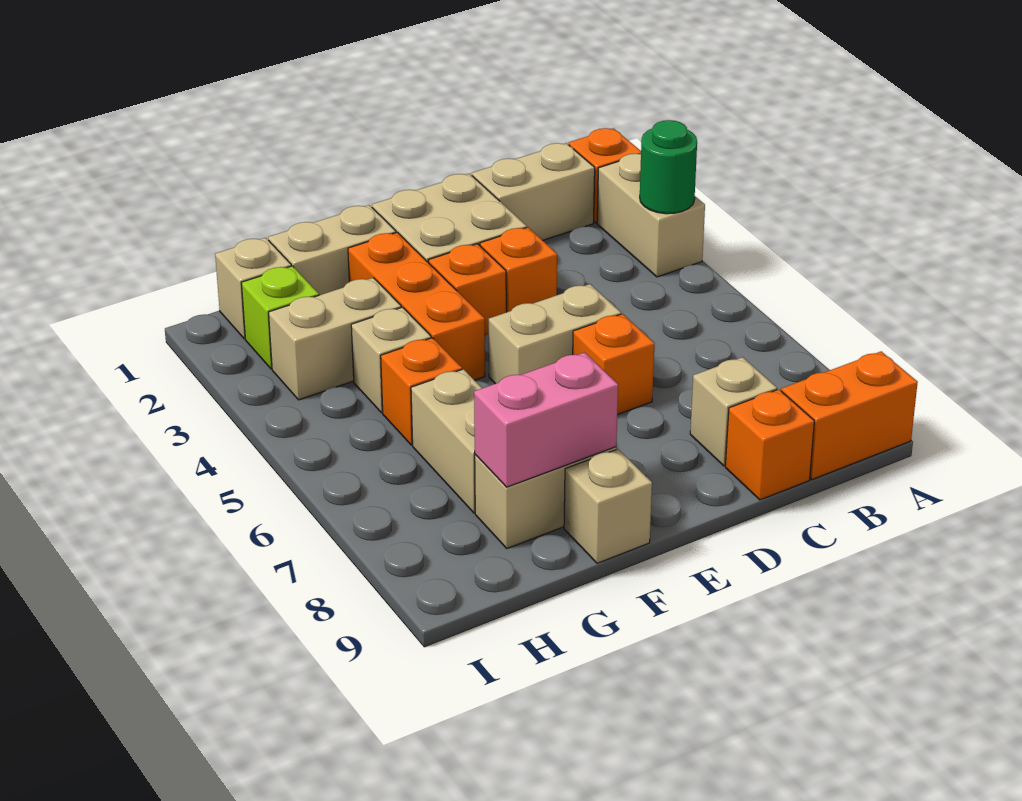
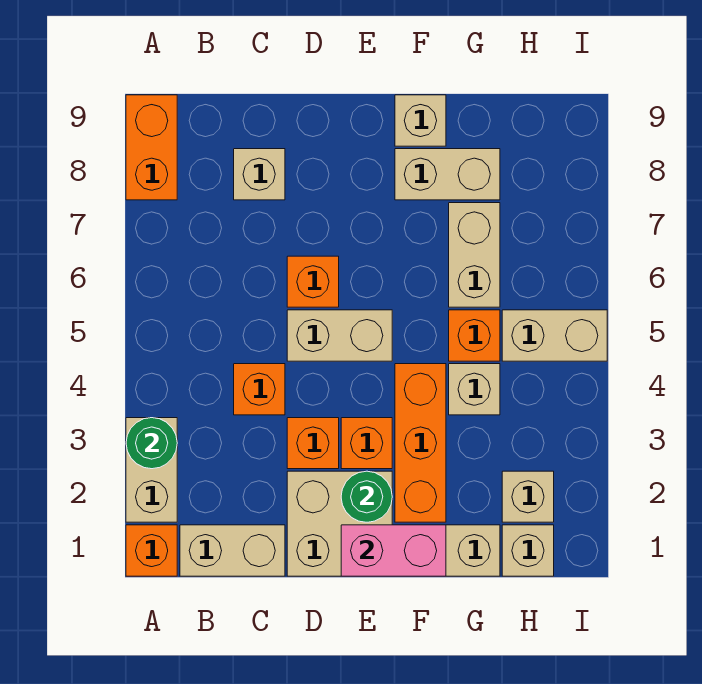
orange 1x2 brick [781,351,918,480] -> orange 1x2 brick turned to [126,95,177,200]
orange 1x1 brick [725,389,814,500] -> orange 1x1 brick moved to [234,364,285,415]
none -> green 1x1 round brick [341,471,392,522]
pink 1x2 brick [474,352,618,487] -> pink 1x2 brick moved to [341,525,446,576]
tan 1x2 brick [269,278,401,400] -> tan 1x2 brick moved to [502,310,607,361]
lime 1x1 brick [242,266,319,369] -> tan 1x1 brick [502,471,554,522]

